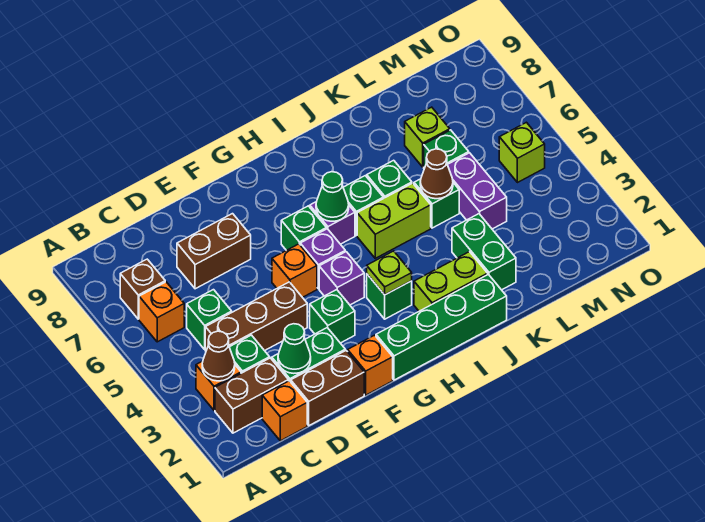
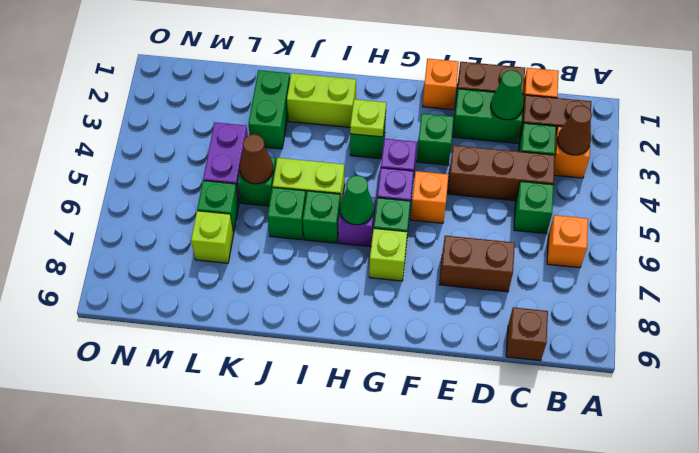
brown 1x1 brick [120,259,165,319] -> brown 1x1 brick moved to [506,307,548,361]
green 1x4 brick [376,274,507,380] -> none
lime 1x1 brick [499,122,545,183] -> lime 1x1 brick moved to [369,228,407,281]

